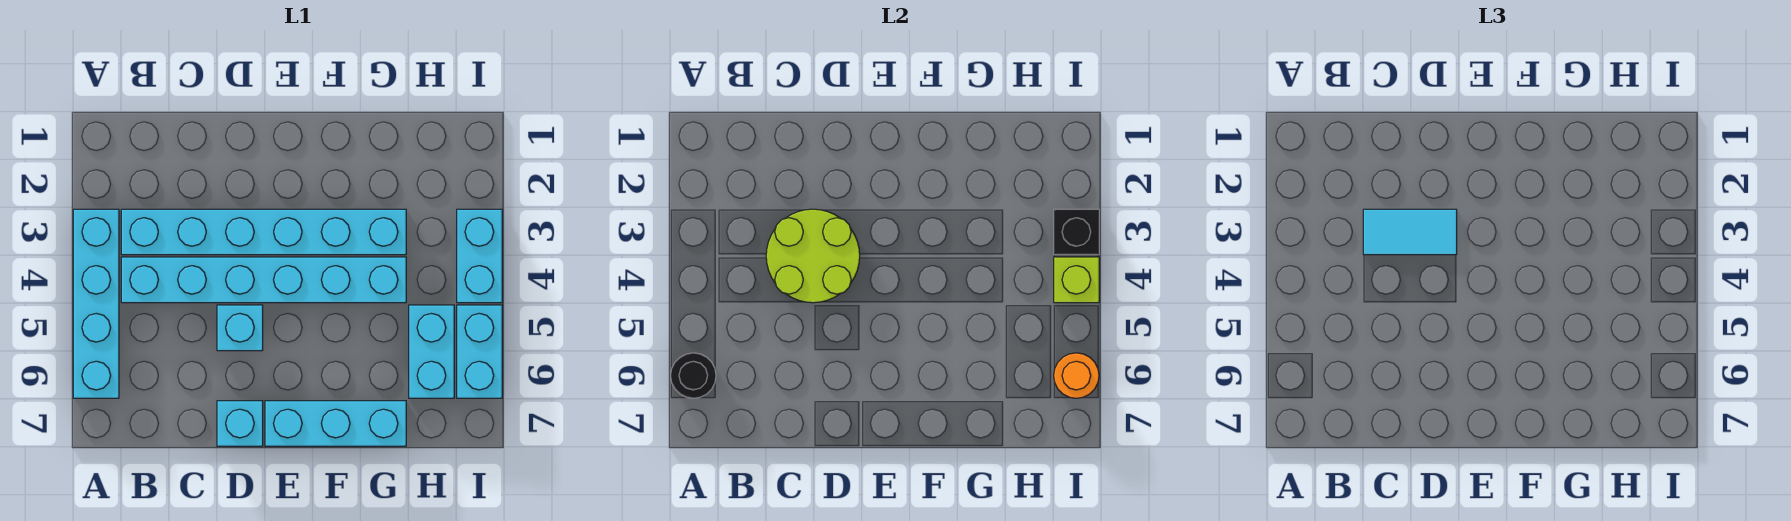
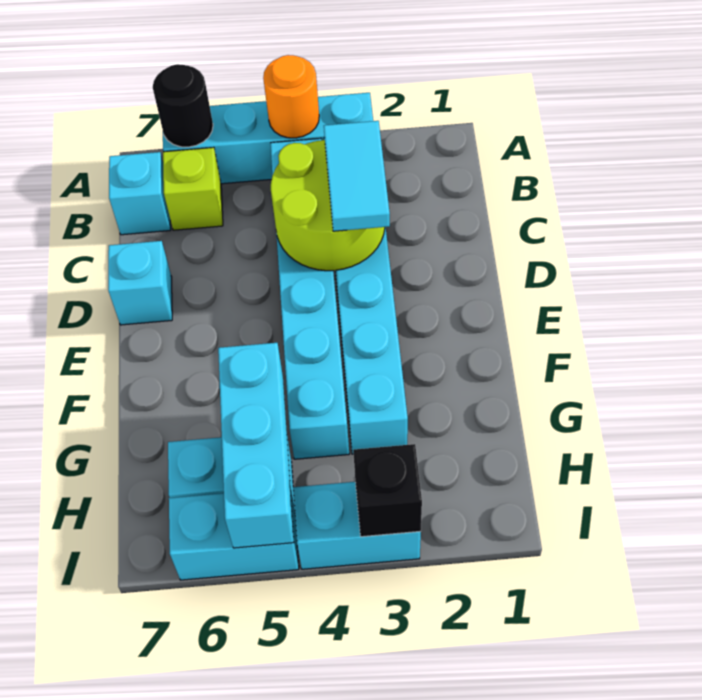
cyan 1x1 brick [217,305,263,351] -> cyan 1x1 brick moved to [109,152,171,235]
cyan 1x3 brick [265,401,406,446] -> cyan 1x3 brick moved to [218,343,294,548]
lime 1x1 brick [1054,257,1099,303] -> lime 1x1 brick moved to [163,147,223,230]
orange 1x1 round brick [1054,353,1099,398] -> orange 1x1 round brick moved to [263,55,319,138]

